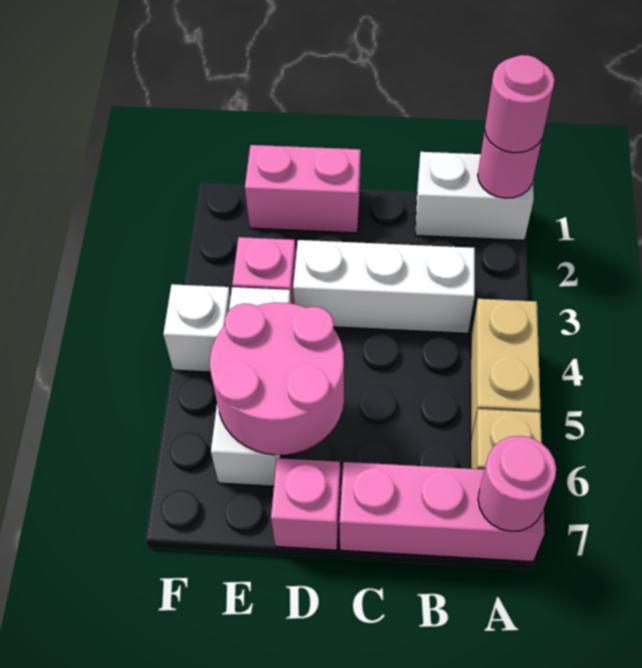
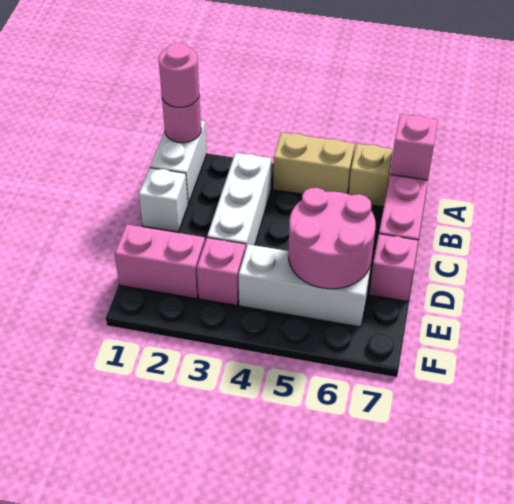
pink 1x1 round brick [478,436,556,531] -> pink 1x1 brick [390,114,438,180]
pink 1x2 brick [245,145,361,233] -> pink 1x2 brick turned to [115,224,205,299]
white 1x1 brick [163,284,231,372] -> white 1x1 brick moved to [139,168,188,232]

